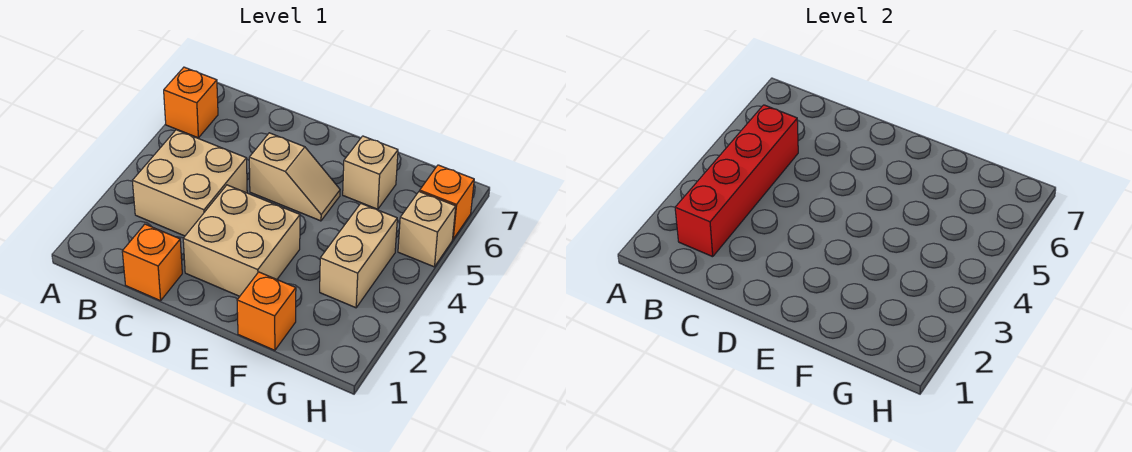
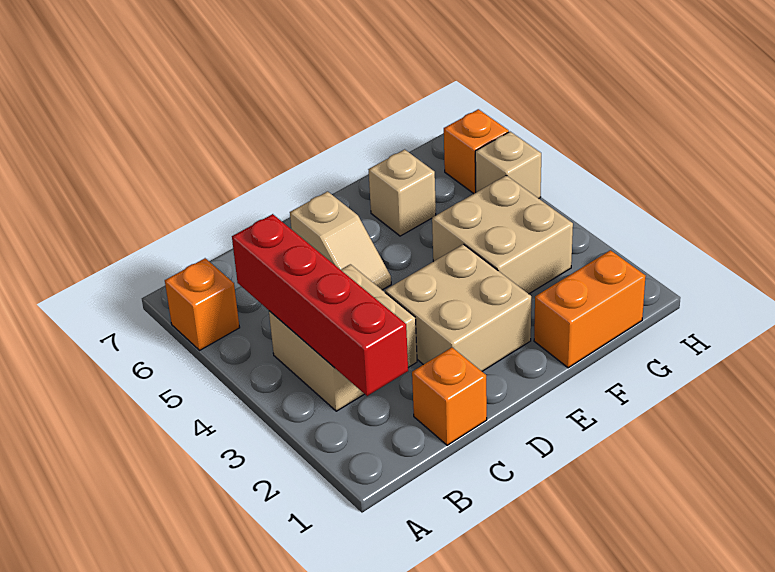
tan 1x2 slope [249,133,340,221] -> tan 1x2 slope turned to [290,191,391,290]
orange 1x1 brick [237,272,296,350] -> orange 1x2 brick [534,250,646,368]
tan 1x2 brick [320,204,397,308] -> tan 2x2 brick [432,175,573,294]

